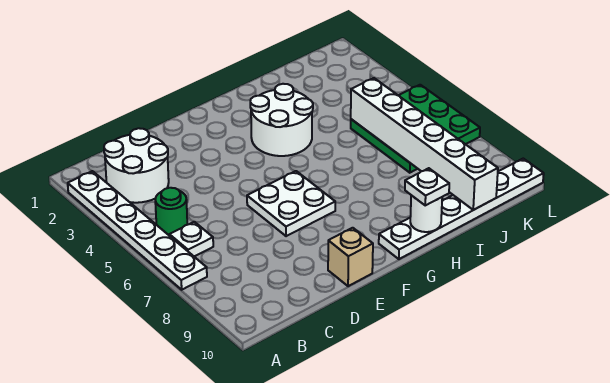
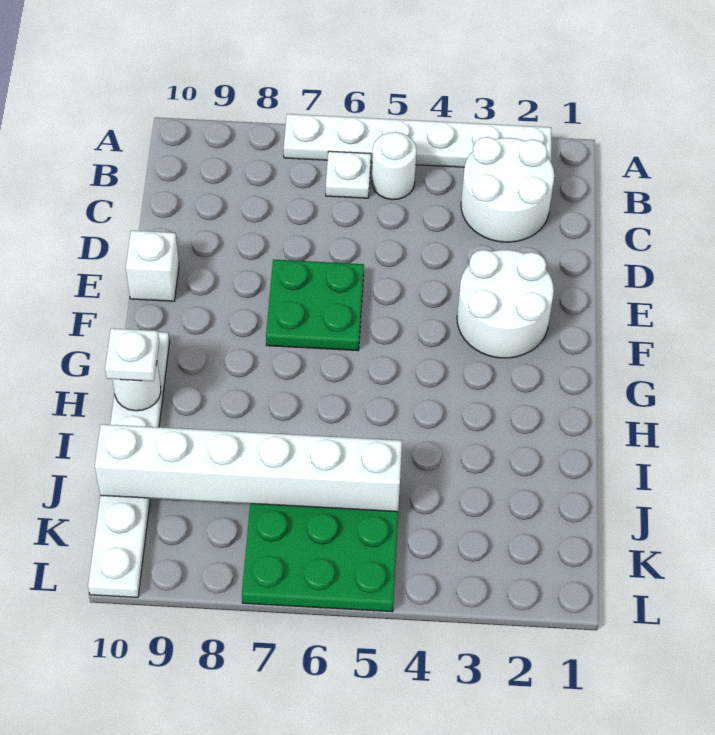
green 1x1 round brick [155,188,187,235] -> white 1x1 round brick [372,132,416,200]
white 2x2 plate [247,171,335,236] -> green 2x2 plate [266,260,364,351]
tan 1x1 brick [328,228,373,286] -> white 1x1 brick [126,230,179,301]
white 2x2 round brick [250,84,313,156] -> white 2x2 round brick moved to [457,250,554,358]

